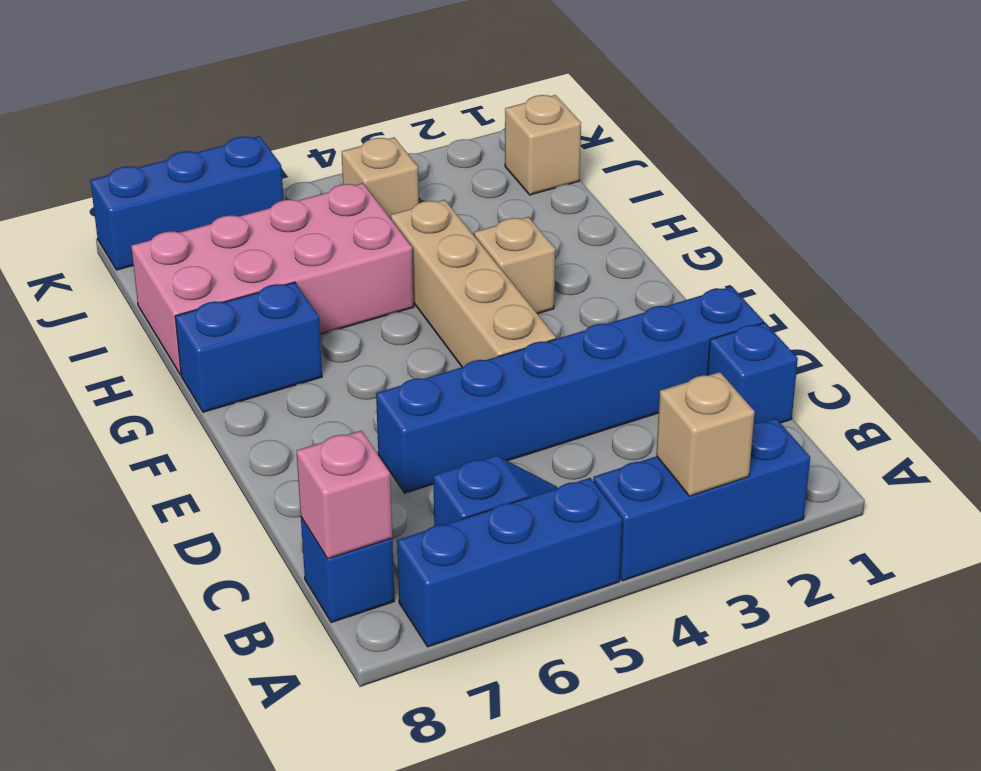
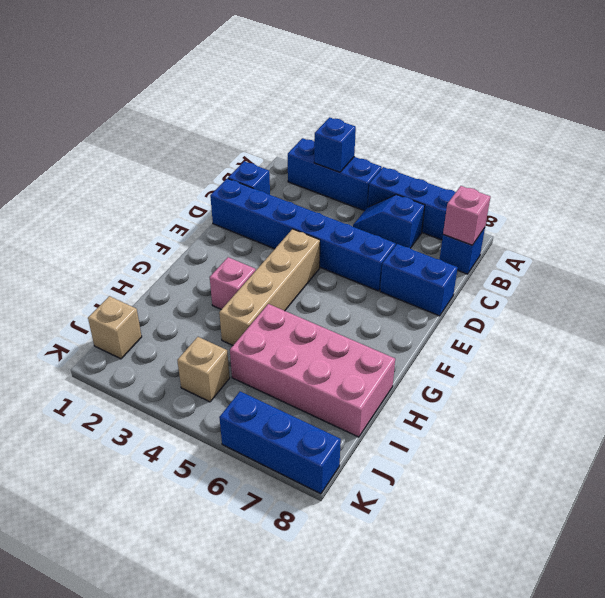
tan 1x1 brick [656,372,755,496] -> blue 1x1 brick [314,117,356,172]
tan 1x1 brick [474,217,555,314] -> pink 1x1 brick [210,257,256,310]
blue 1x2 brick [175,282,322,412] -> blue 1x2 brick moved to [380,244,458,316]

